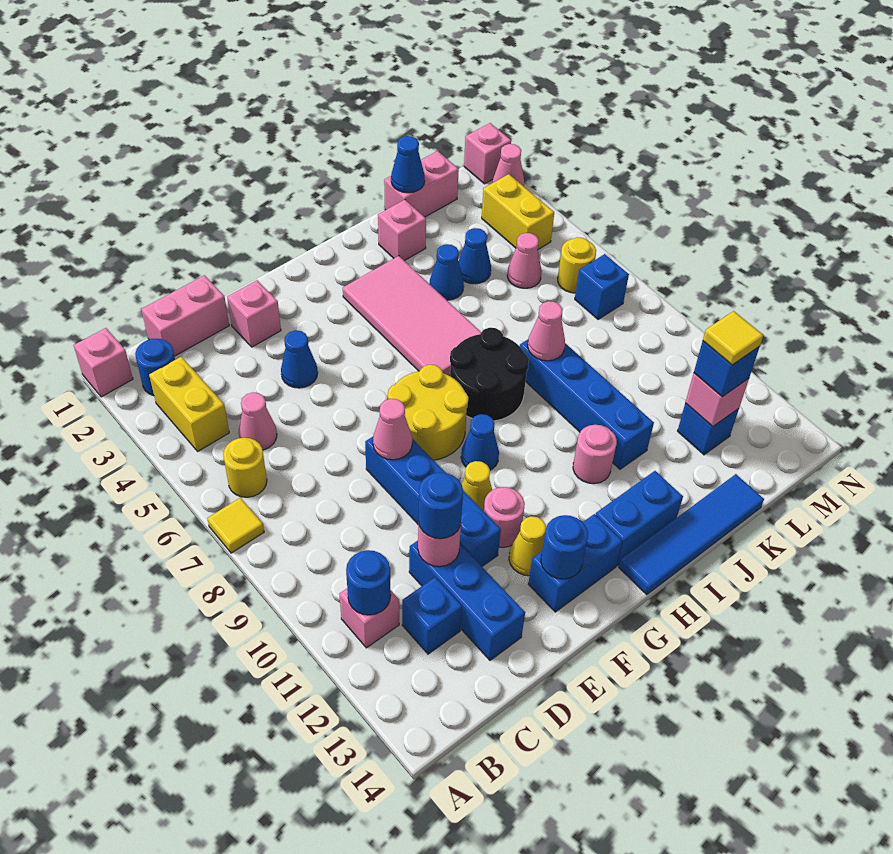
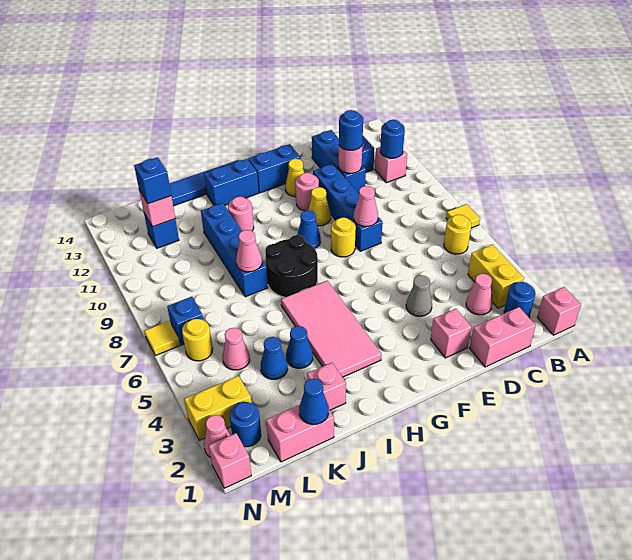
pink 1x1 cone [239,393,277,450] -> pink 1x1 cone moved to [466,274,493,315]
blue 1x1 cone [281,330,318,388] -> grey 1x1 cone [406,275,432,316]
yellow 2x2 round brick [388,365,468,460] -> yellow 1x1 round brick [331,218,356,257]
blue 1x1 round brick [541,515,588,579] -> blue 1x1 round brick moved to [230,402,261,447]
yellow 1x1 tile [703,311,763,365] -> yellow 1x1 tile moved to [144,321,180,356]
yellow 1x2 brick [482,174,554,249] -> yellow 1x2 brick turned to [184,376,251,440]

